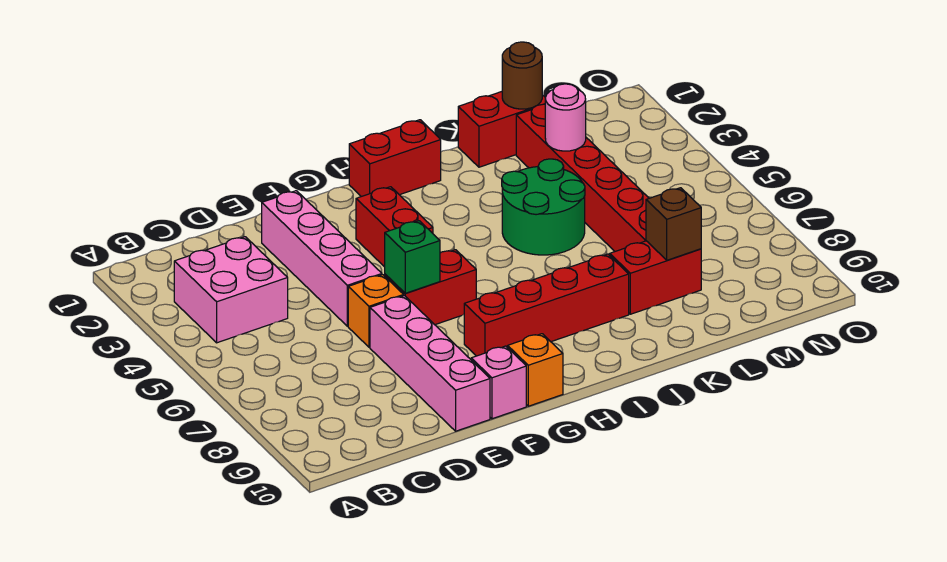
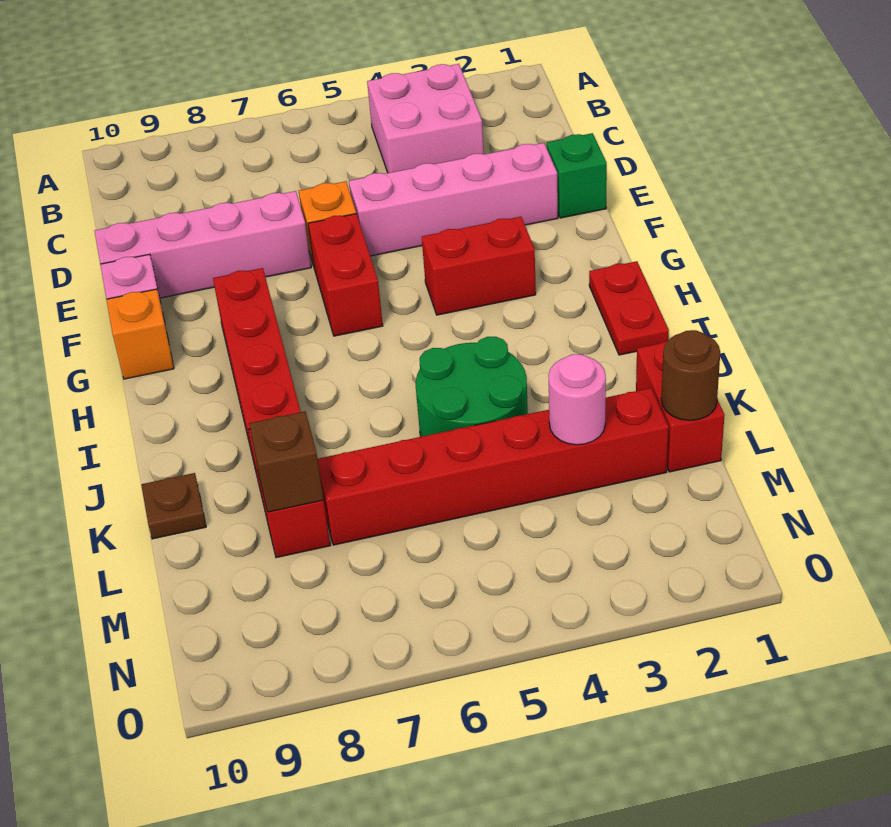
green 1x1 brick [385,221,440,293] -> green 1x1 brick moved to [547,133,607,218]
red 1x2 brick [349,120,441,197] -> red 1x2 plate [589,261,669,355]
none -> brown 1x1 plate [141,473,206,539]

